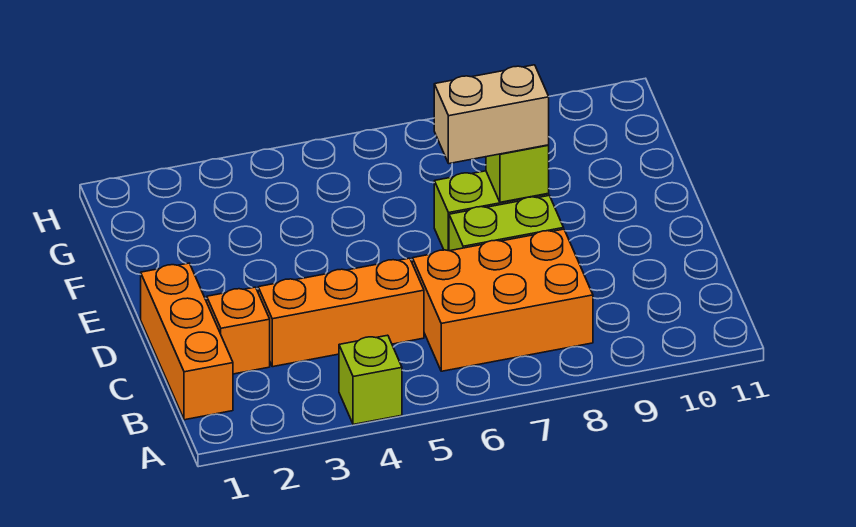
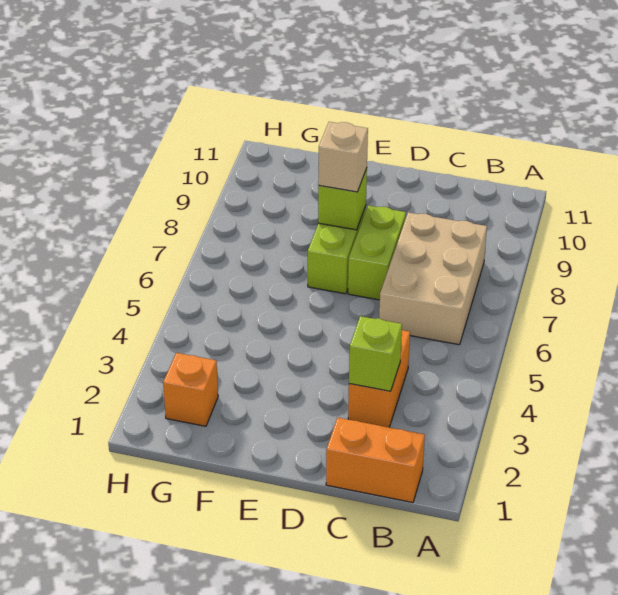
lime 1x1 brick [339,335,402,425] -> lime 1x1 brick moved to [349,316,402,391]
orange 1x3 brick [141,263,233,420] -> orange 1x2 brick [326,418,425,503]
orange 2x3 brick [412,229,593,371] -> tan 2x3 brick [379,212,487,345]
orange 1x1 brick [207,287,270,374] -> orange 1x1 brick moved to [163,353,218,426]
orange 1x3 brick [258,258,424,367] -> orange 1x2 brick [348,330,410,427]
tan 1x2 brick [434,65,549,164] -> tan 1x1 brick [318,122,368,192]

